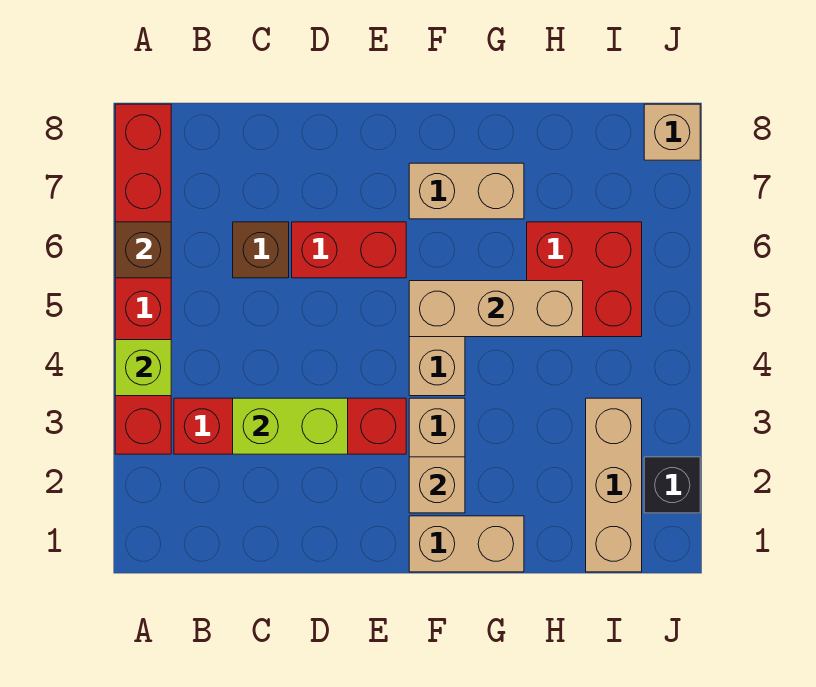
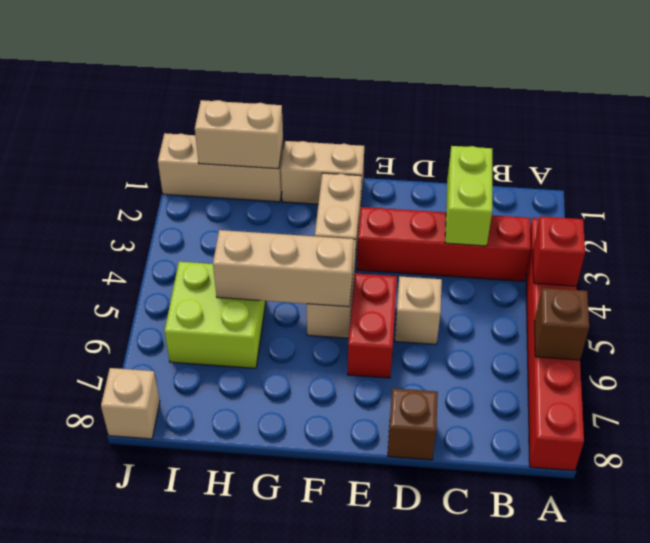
lime 1x1 brick [115,340,171,396] -> red 1x1 brick [533,216,585,286]
lime 1x2 brick [233,398,348,454] -> lime 1x2 brick turned to [445,146,492,246]
brown 1x1 brick [233,222,289,278] -> brown 1x1 brick moved to [388,388,438,460]
red 1x2 brick [292,222,406,278] -> red 1x2 brick turned to [348,273,397,378]
tan 1x1 brick [409,457,465,513] -> tan 1x1 brick moved to [395,276,442,344]
tan 1x2 brick [409,163,524,219] -> tan 1x2 brick moved to [195,100,283,169]
red 2x2 brick [527,222,642,337] -> lime 2x2 brick [165,262,266,368]
tan 1x3 brick [586,398,642,572] -> tan 1x3 brick turned to [158,133,284,202]
black 1x1 brick [644,457,700,513] -> none

